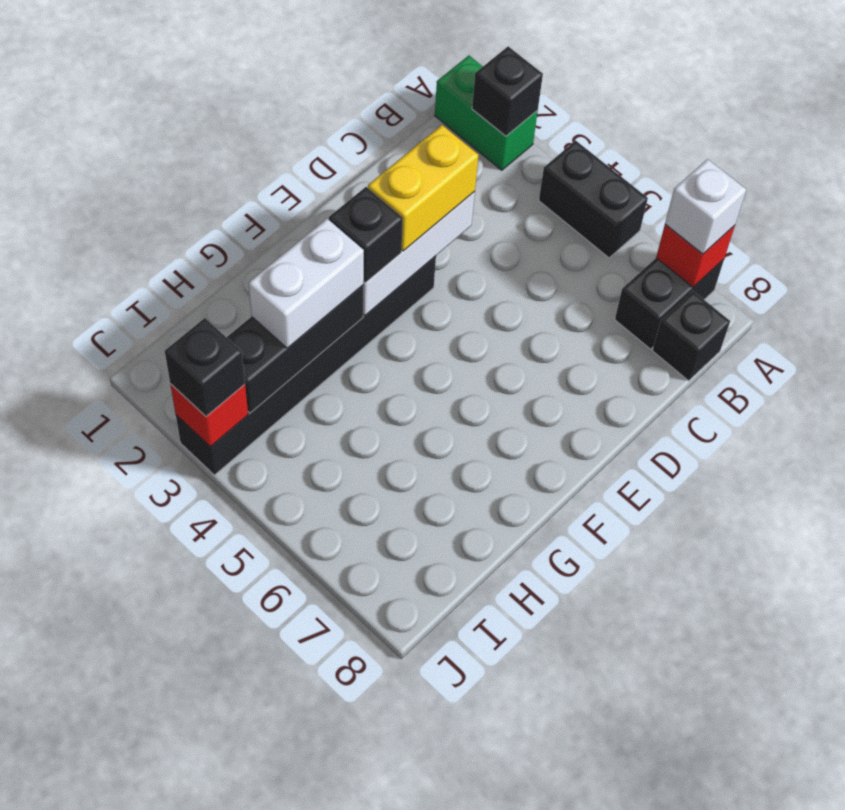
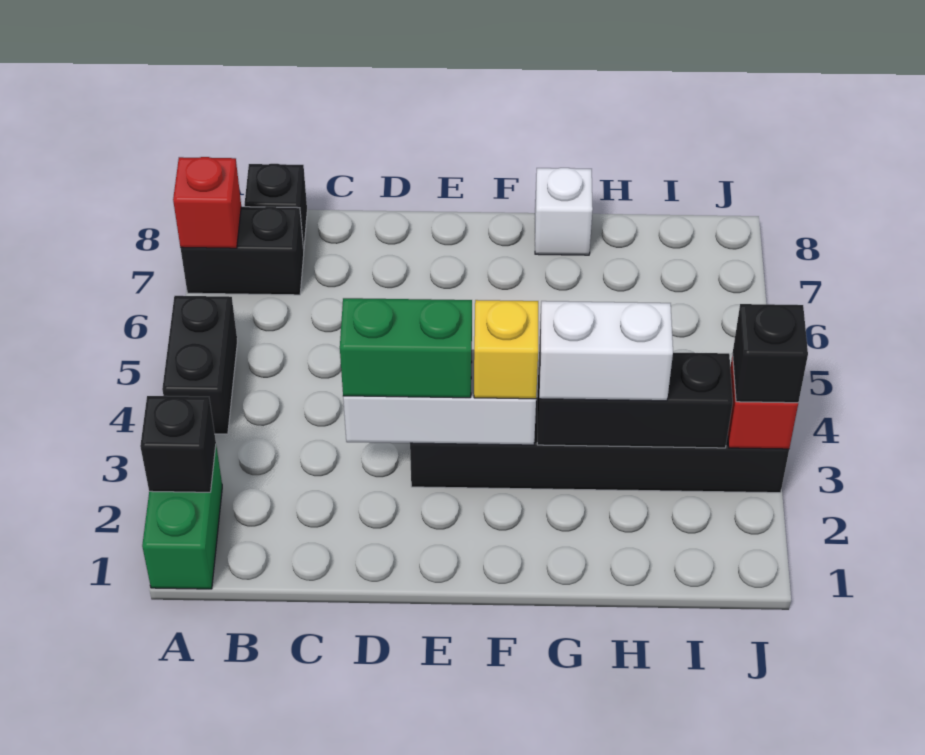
white 1x1 brick [665,159,746,254] -> white 1x1 brick moved to [535,168,593,255]
yellow 1x2 brick [368,125,479,251] -> green 1x2 brick [340,298,472,398]
black 1x1 brick [329,187,403,283] -> yellow 1x1 brick [474,300,538,399]

